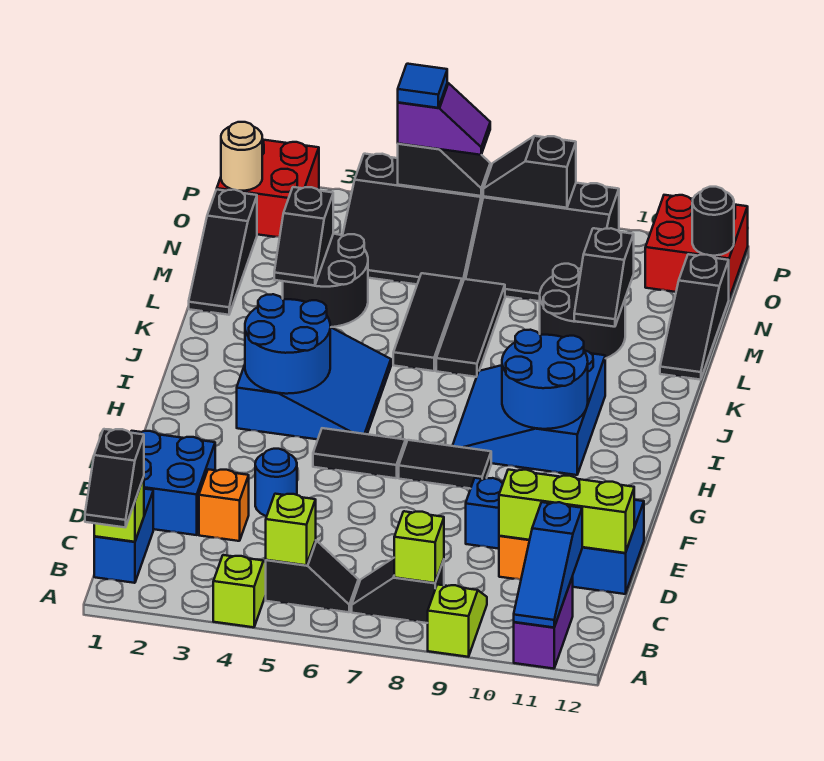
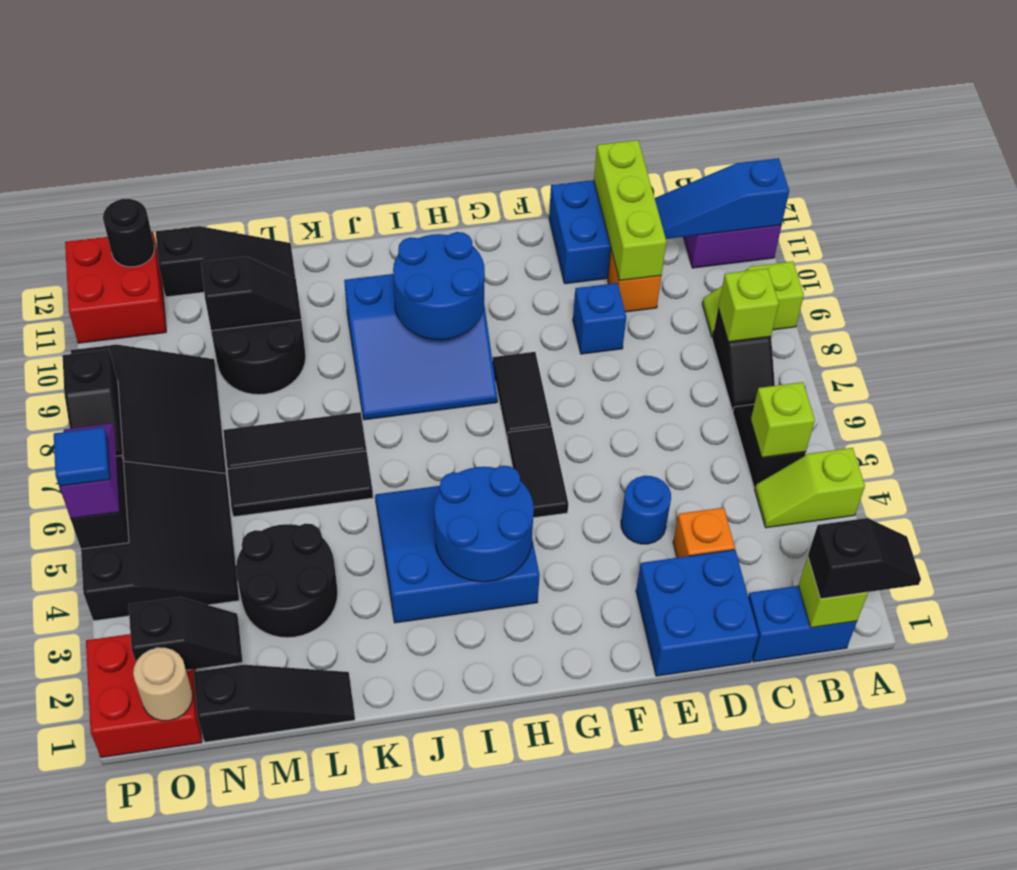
blue 1x3 slope [514,502,582,627] -> blue 1x3 slope turned to [655,158,789,239]
black 1x2 slope [274,187,333,286] -> black 1x2 slope moved to [128,597,243,670]

